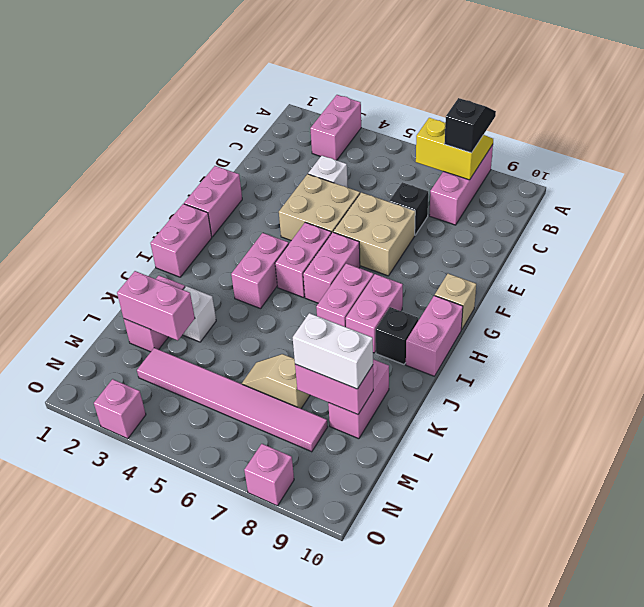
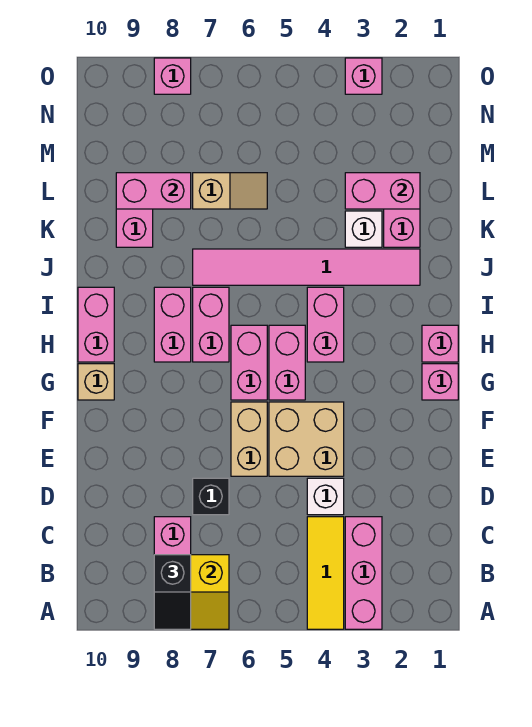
pink 1x2 brick [310,95,361,160] -> pink 1x3 brick [345,517,382,629]
none -> yellow 1x3 tile [307,517,344,629]
tan 2x2 brick [333,192,415,276] -> tan 1x2 brick [231,402,267,476]
pink 1x2 brick [184,166,242,237] -> pink 1x1 brick [422,364,458,400]
pink 1x2 brick [151,204,212,277] -> pink 1x1 brick [422,325,458,362]
black 1x1 brick [376,307,419,364] -> none
white 1x2 brick [293,313,373,389] -> none
pink 1x6 tile [137,348,327,452] -> pink 1x6 tile moved to [193,249,420,285]

